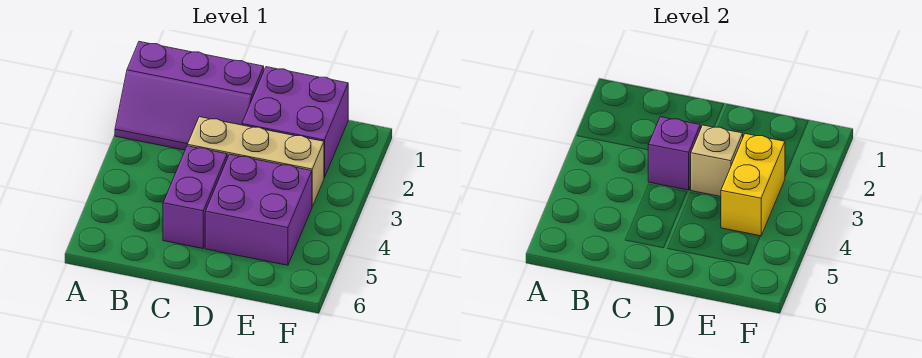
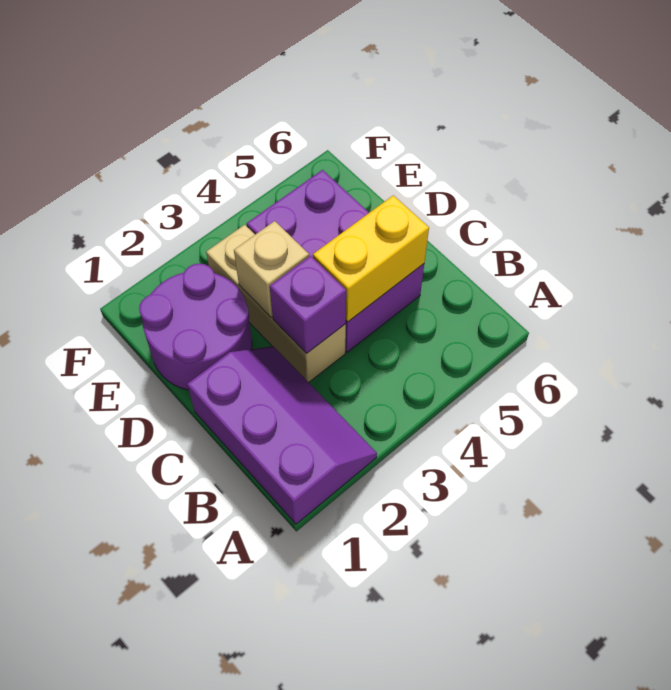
purple 2x2 brick [242,67,348,178] -> purple 2x2 round brick [139,264,252,390]
yellow 1x2 brick [721,134,785,236] -> yellow 1x2 brick moved to [313,195,429,322]

